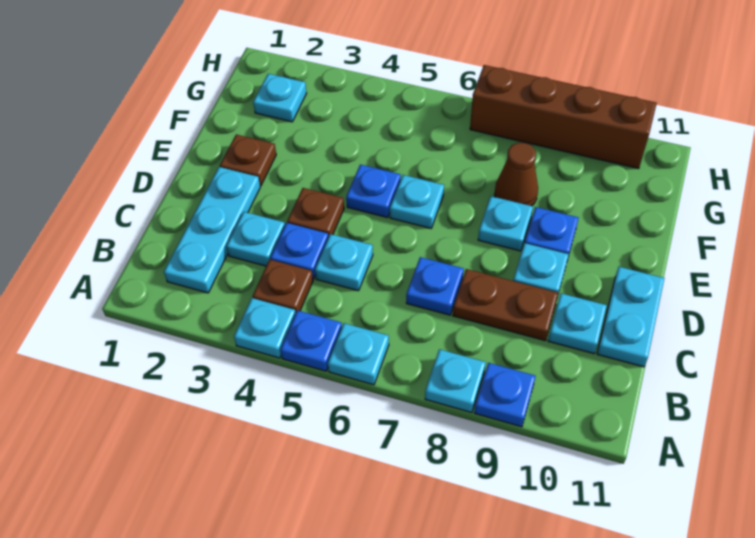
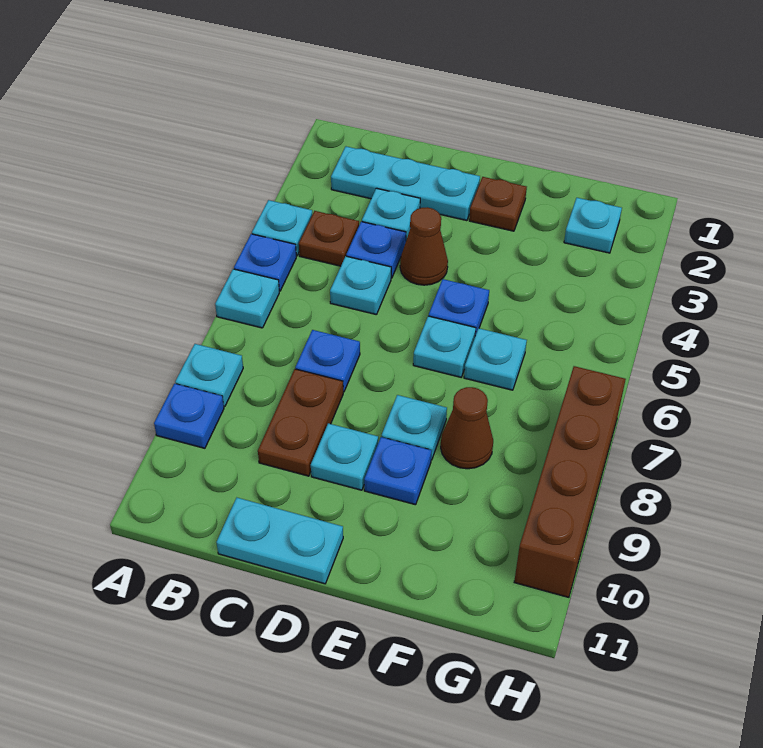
cyan 1x1 plate [548,293,607,354] -> cyan 1x1 plate moved to [464,328,527,390]
brown 1x1 plate [287,188,344,237] -> brown 1x1 cone [400,207,448,285]

